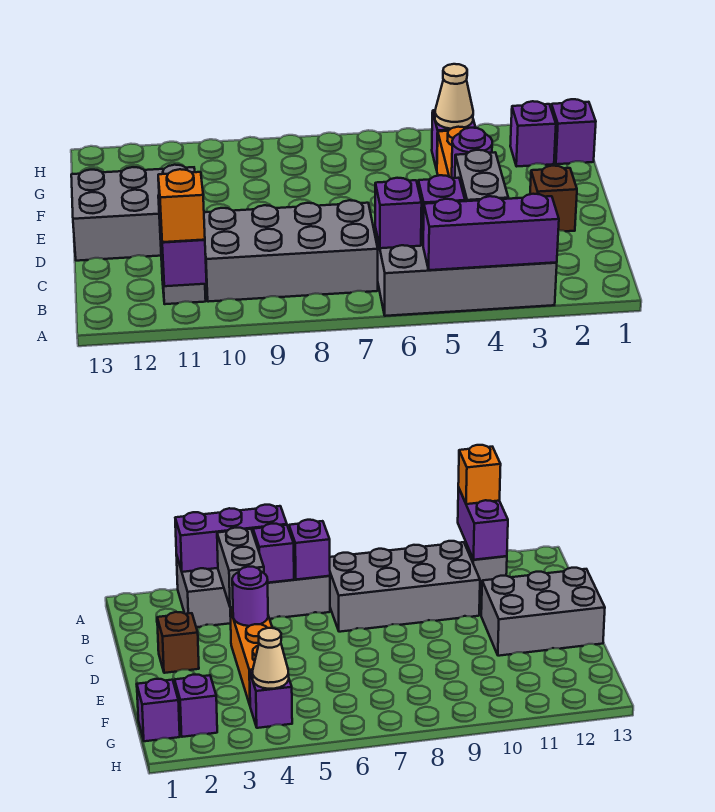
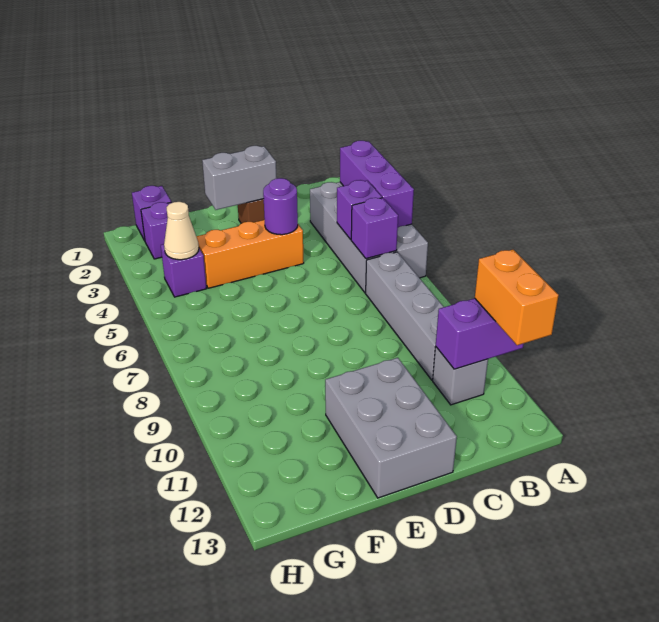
orange 1x1 brick [158,169,205,242] -> orange 1x2 brick [475,250,559,345]
grey 1x2 brick [455,150,508,201] -> grey 1x2 brick moved to [202,146,277,210]
grey 2x4 brick [204,200,378,302] -> grey 1x4 brick [366,252,444,380]

